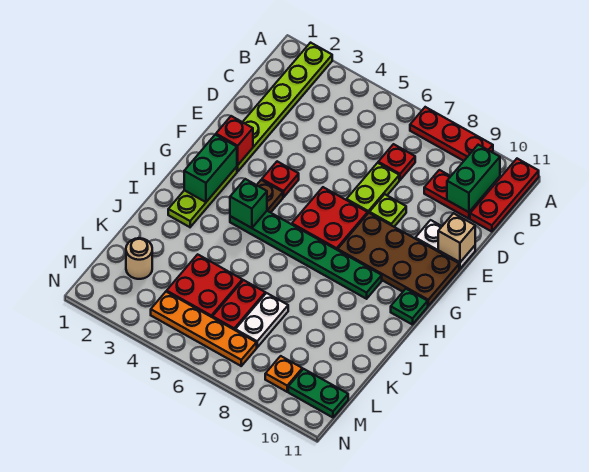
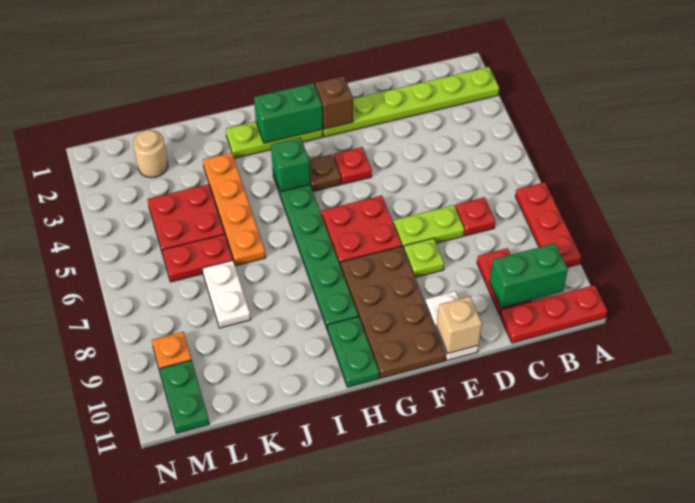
red 1x1 brick [216,116,253,165] -> brown 1x1 brick [315,76,353,129]
green 1x1 plate [391,289,428,325] -> green 1x2 plate [328,316,379,387]
white 1x2 plate [235,293,288,347] -> white 1x2 plate turned to [202,260,251,328]
orange 1x4 plate [151,292,257,366] -> orange 1x4 plate moved to [203,153,266,266]

